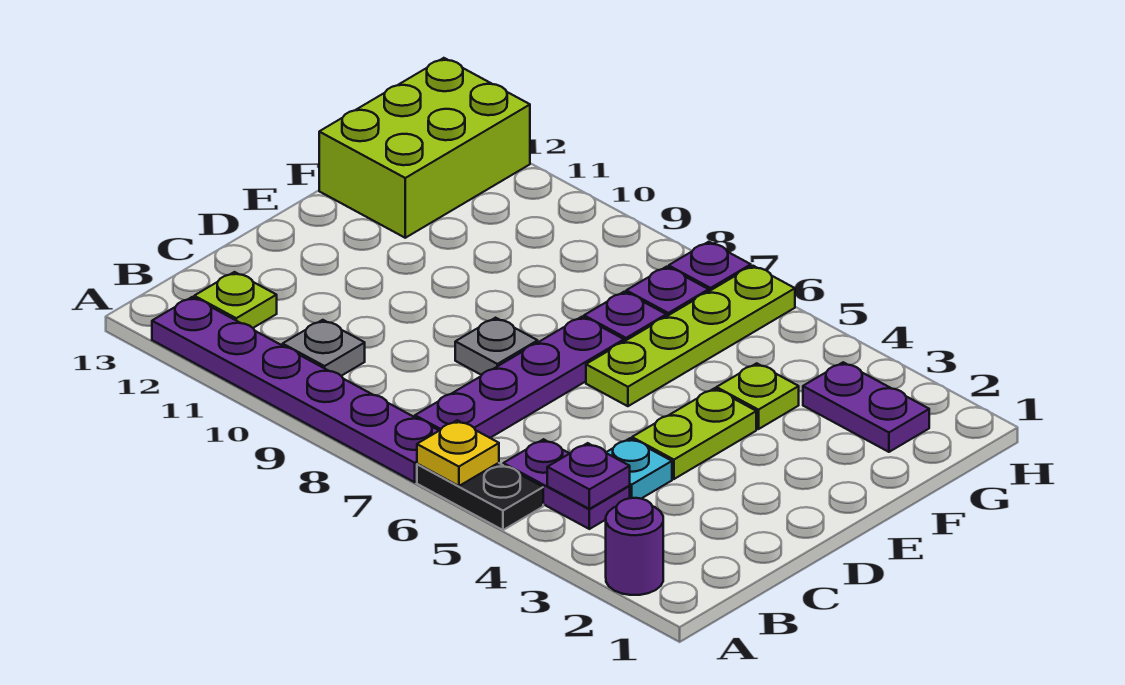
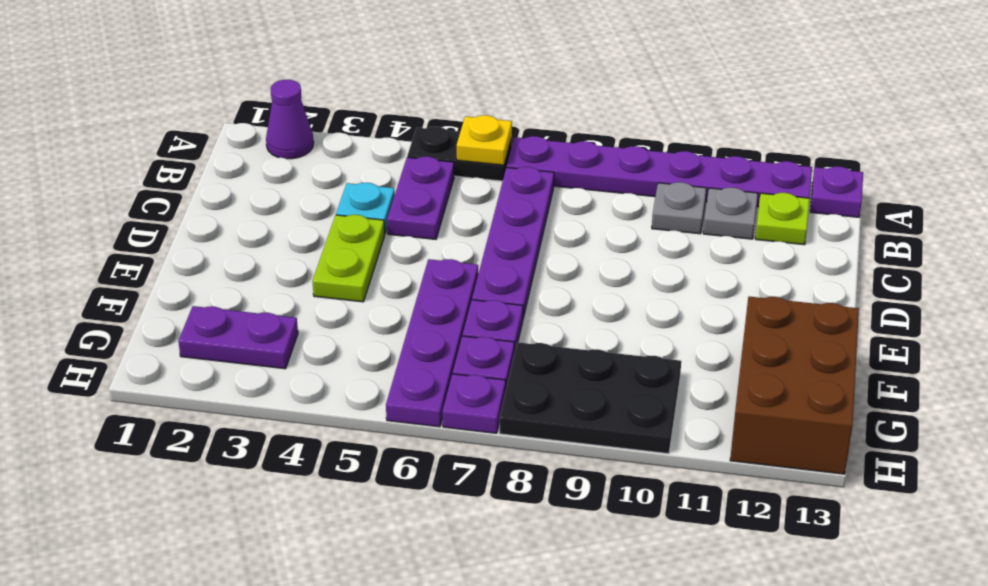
purple 1x1 round brick [606,498,663,595] -> purple 1x1 cone [266,80,314,159]
purple 1x2 plate [503,439,630,529] -> purple 1x2 plate turned to [387,157,454,239]
purple 1x1 plate [547,443,630,509] -> purple 1x1 plate moved to [810,167,863,217]
grey 1x1 plate [455,318,538,375] -> grey 1x1 plate moved to [703,188,758,239]
lime 1x4 plate [586,266,795,406] -> purple 1x4 plate [386,259,478,427]
lime 1x1 plate [716,363,799,429] -> none
lime 2x3 brick [319,58,530,238] -> brown 2x3 brick [730,297,859,474]
none -> black 2x3 plate [500,342,681,454]

